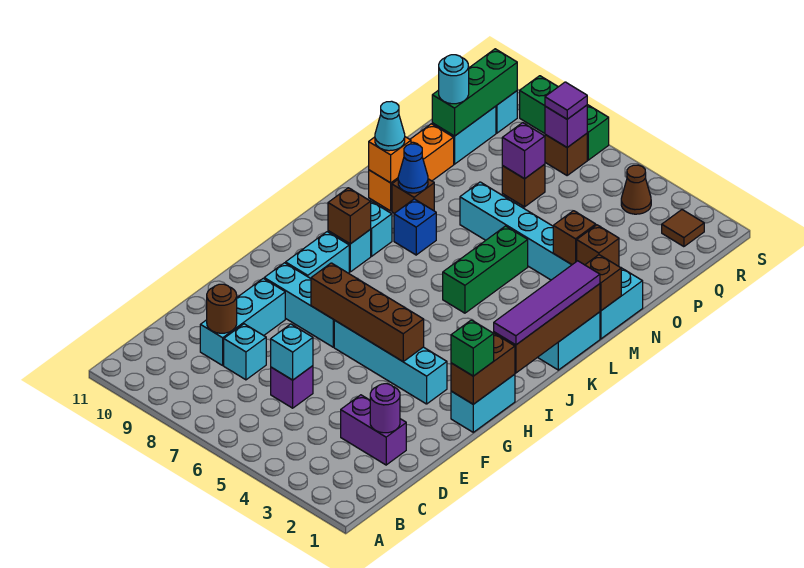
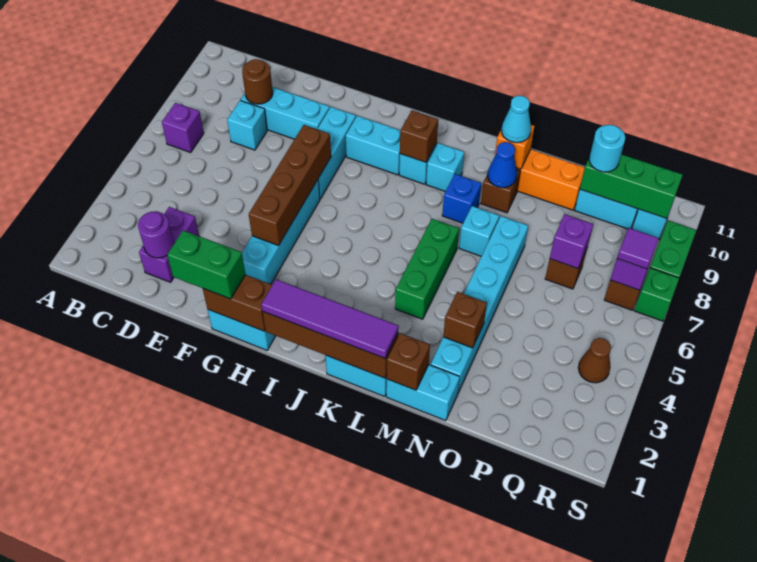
purple 1x1 brick [271,366,313,408] -> purple 1x1 brick moved to [162,103,204,152]
cyan 1x1 brick [271,324,313,380] -> cyan 1x1 brick moved to [459,206,499,256]
green 1x1 brick [451,320,494,376] -> green 1x2 brick [167,230,245,299]
green 1x3 brick [443,226,528,313] -> green 1x3 brick turned to [395,219,459,319]
brown 1x1 brick [577,225,619,266] -> none
brown 1x1 tile [662,210,704,247] -> none

